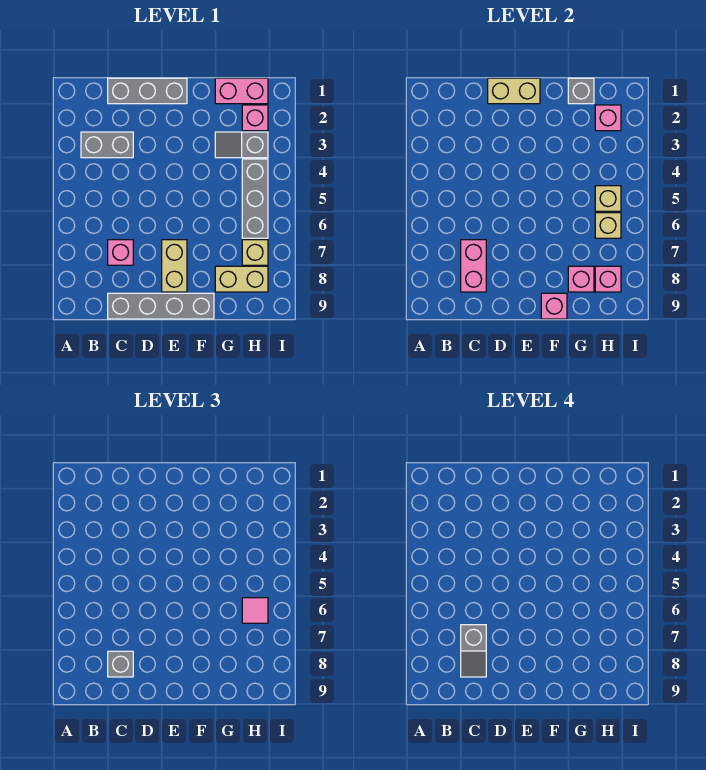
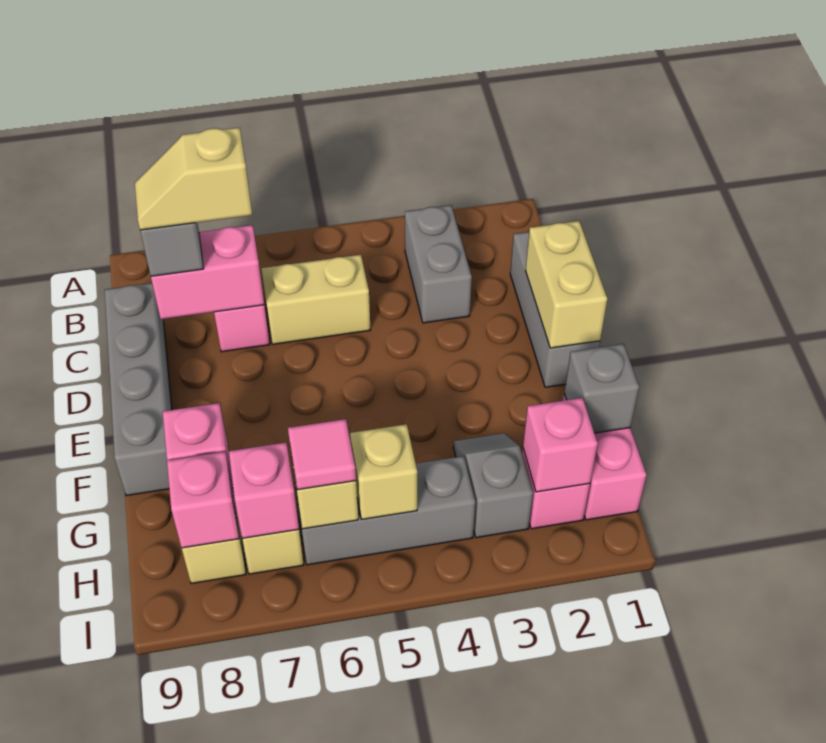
grey 1x2 slope [461,625,486,677] -> tan 1x2 slope [135,127,252,230]
tan 1x2 brick [162,240,187,292] -> tan 1x2 brick moved to [261,255,371,344]
pink 1x1 brick [541,293,567,319] -> pink 1x1 brick moved to [228,442,299,538]

